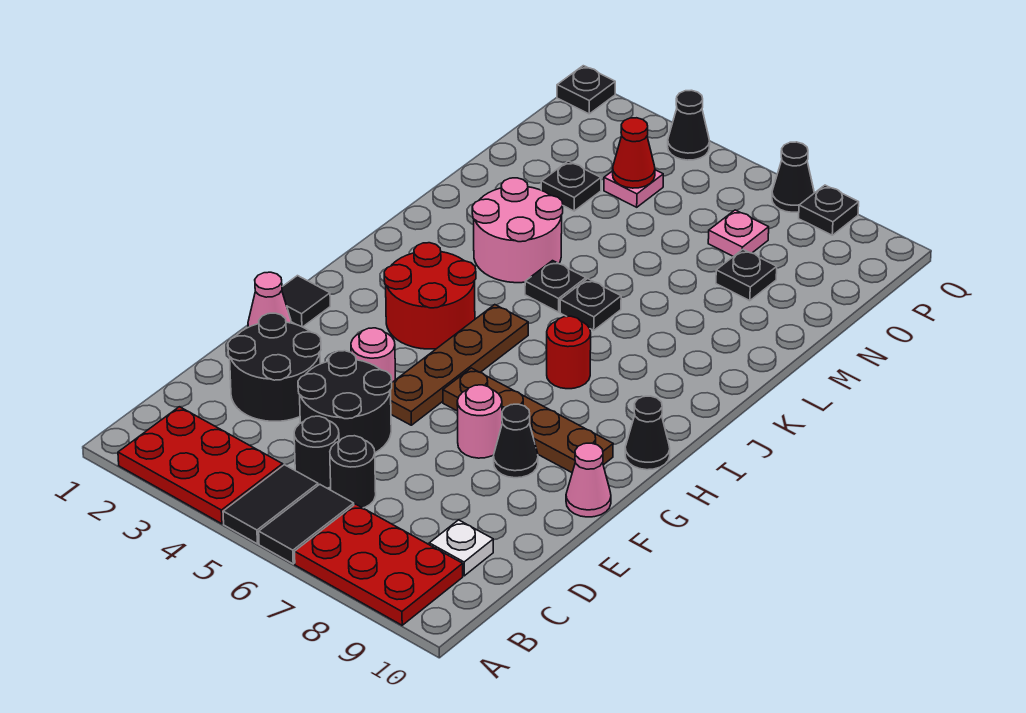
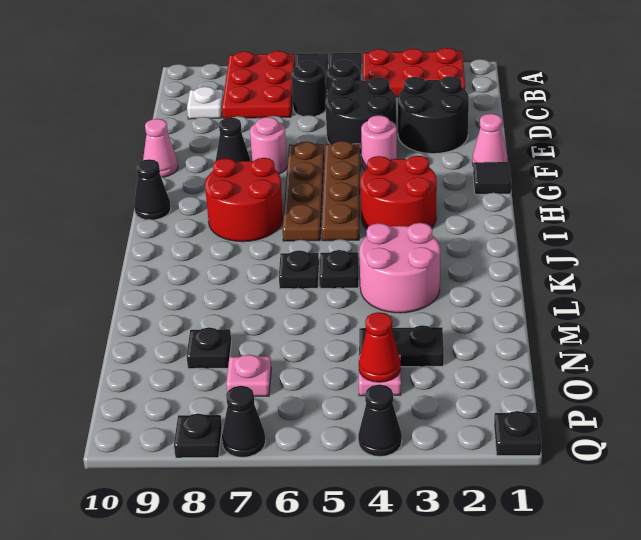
red 2x3 plate [295,504,463,625] -> red 2x3 plate turned to [222,51,295,118]
brown 1x4 plate [443,368,613,472] -> brown 1x4 plate turned to [282,142,324,241]
red 1x1 round brick [547,316,591,389] -> red 2x2 round brick [205,158,283,242]
black 1x1 plate [541,161,601,211] -> black 1x2 plate [359,325,444,367]

